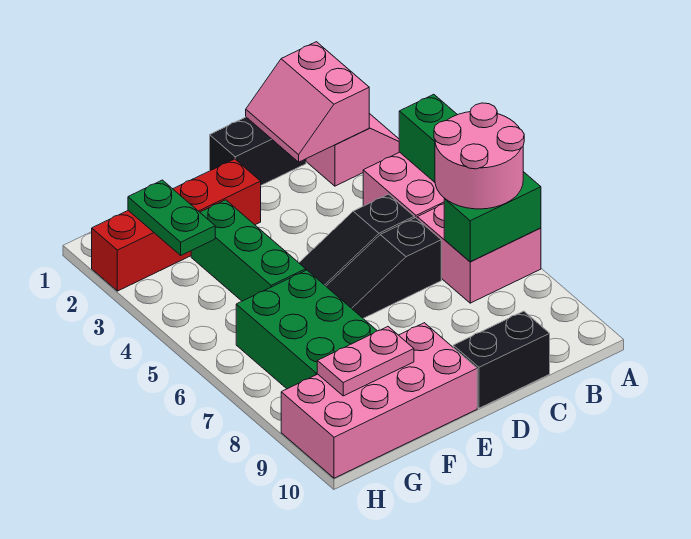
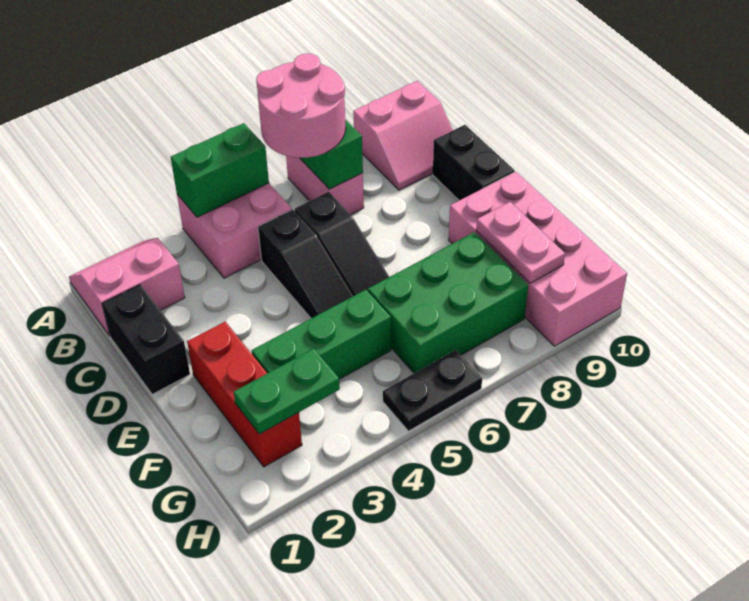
pink 2x2 brick [417,204,541,303] -> pink 1x2 brick [286,156,364,214]
pink 2x2 slope [246,42,369,162] -> pink 2x2 slope moved to [353,81,453,190]
red 1x4 brick [92,159,261,291] -> red 1x3 brick [187,322,302,467]
none -> black 1x2 plate [383,350,482,431]

